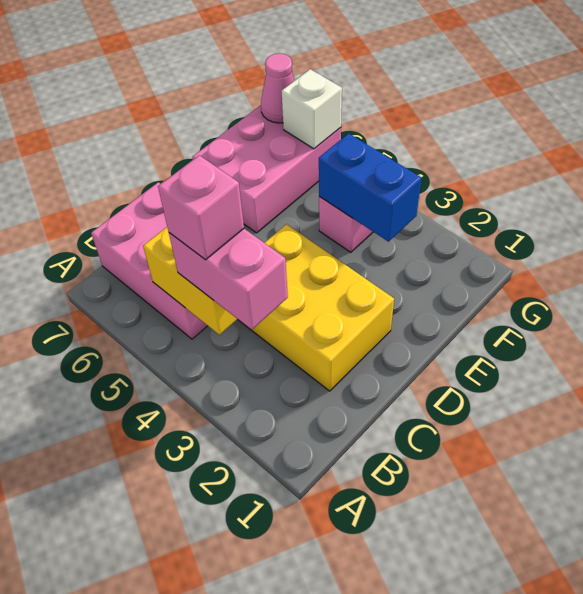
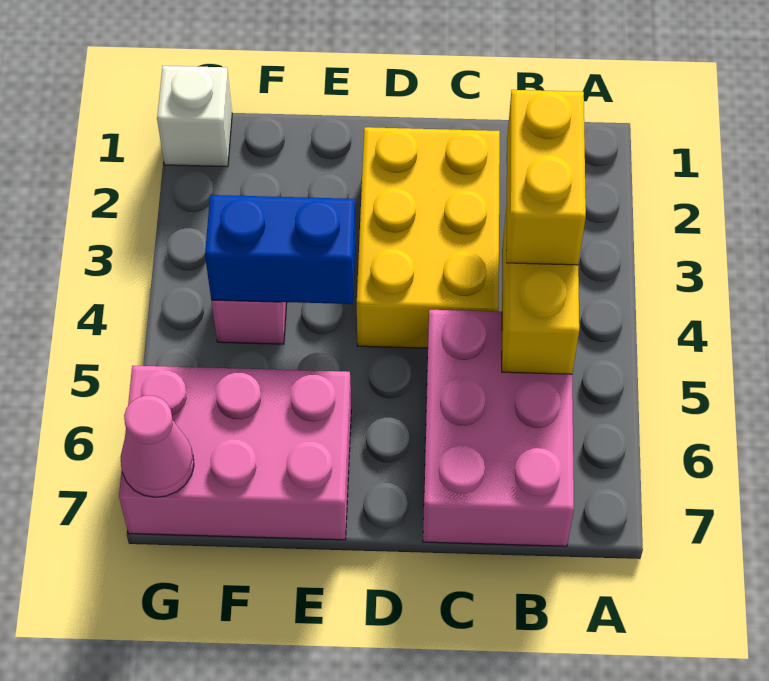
pink 1x2 brick [169,229,288,330] -> yellow 1x2 brick [506,90,586,265]
pink 1x1 brick [158,155,244,260] -> none
blue 1x2 brick [319,133,422,242] -> blue 1x2 brick turned to [205,195,356,304]
white 1x1 brick [282,69,342,149] -> white 1x1 brick moved to [157,66,232,167]

